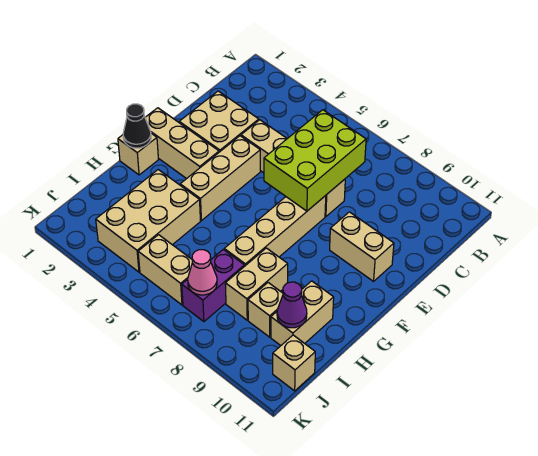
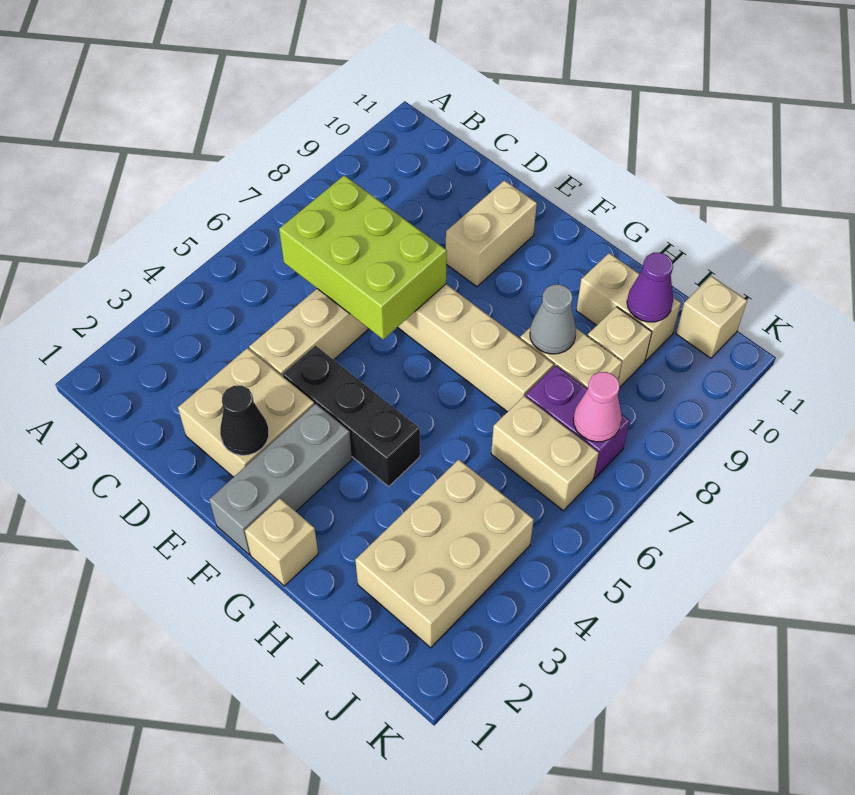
tan 1x3 brick [180,136,260,221] -> black 1x3 brick [283,346,420,486]
tan 1x3 brick [145,108,219,179] -> grey 1x3 brick [209,404,352,555]
black 1x1 cone [123,104,151,148] -> black 1x1 cone moved to [220,386,269,455]
tan 2x3 brick [96,170,200,272] -> tan 2x3 brick turned to [355,459,534,648]
none -> grey 1x1 cone [530,284,576,354]
tan 1x2 brick [138,235,192,305] -> tan 1x2 brick turned to [491,396,599,511]

